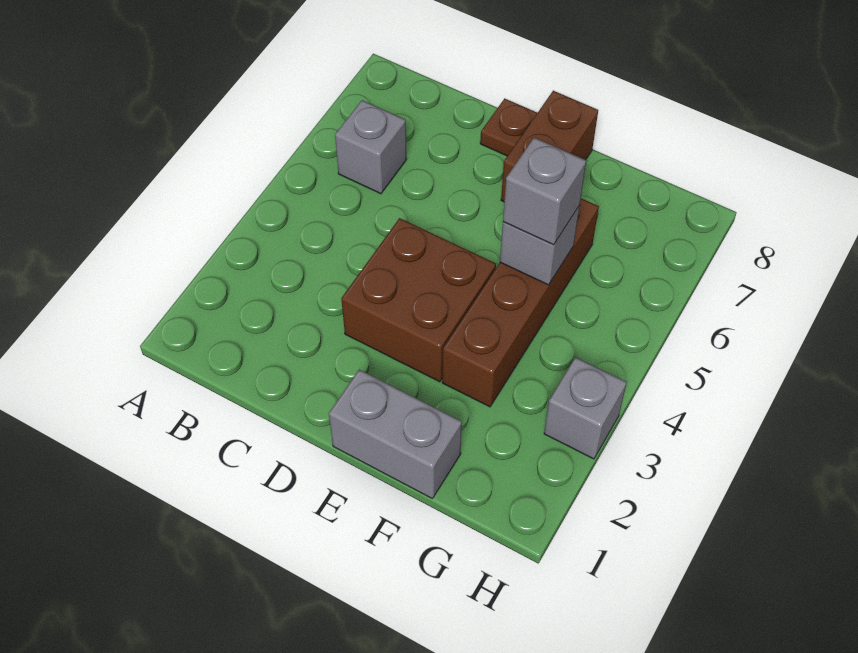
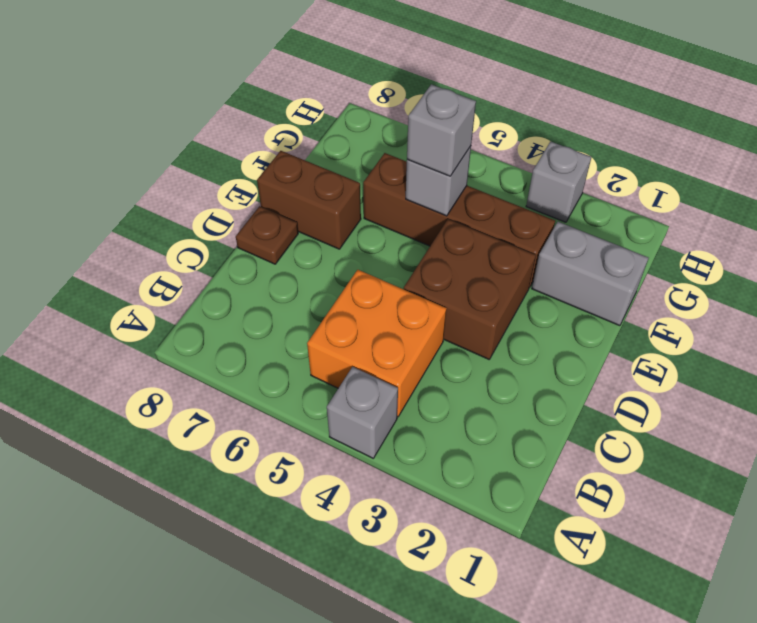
none -> orange 2x2 brick [307,270,447,417]
grey 1x1 brick [335,100,406,194] -> grey 1x1 brick moved to [327,367,398,458]
grey 1x2 brick [329,370,462,499] -> grey 1x2 brick turned to [532,222,648,326]

